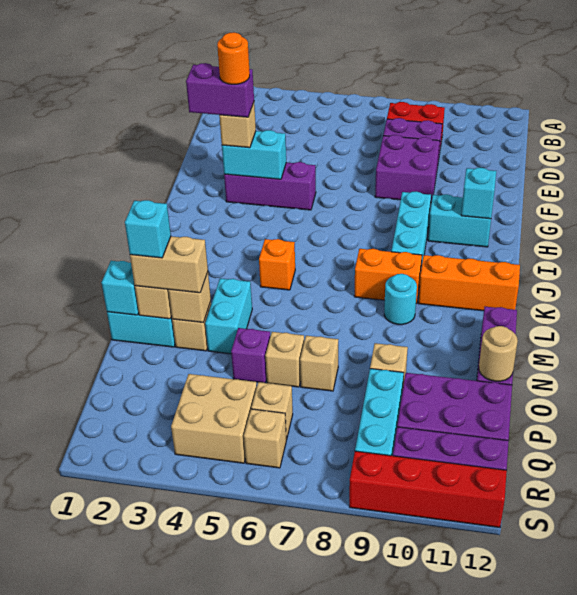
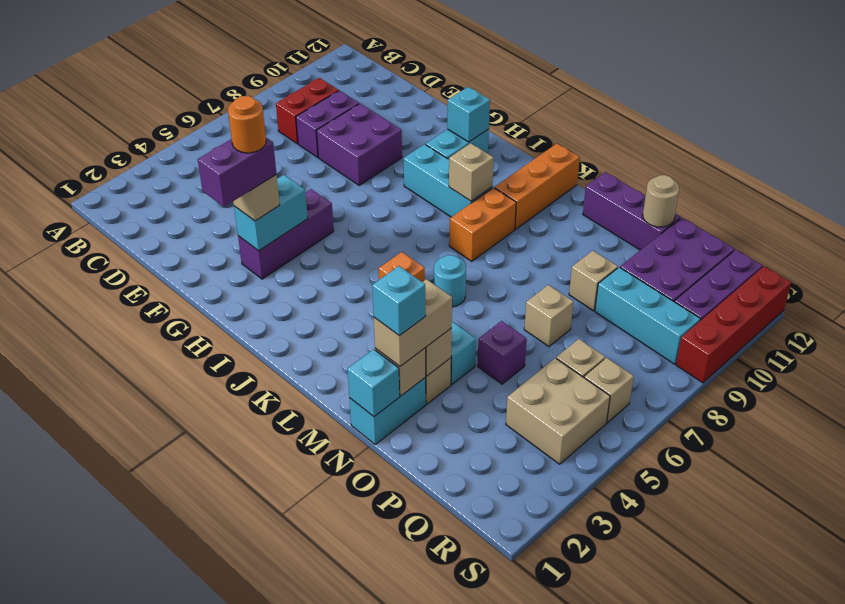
cyan 1x1 round brick [384,274,417,325] -> cyan 1x1 round brick moved to [434,255,466,307]
tan 1x1 brick [265,332,304,387] -> tan 1x1 brick moved to [449,143,494,201]

